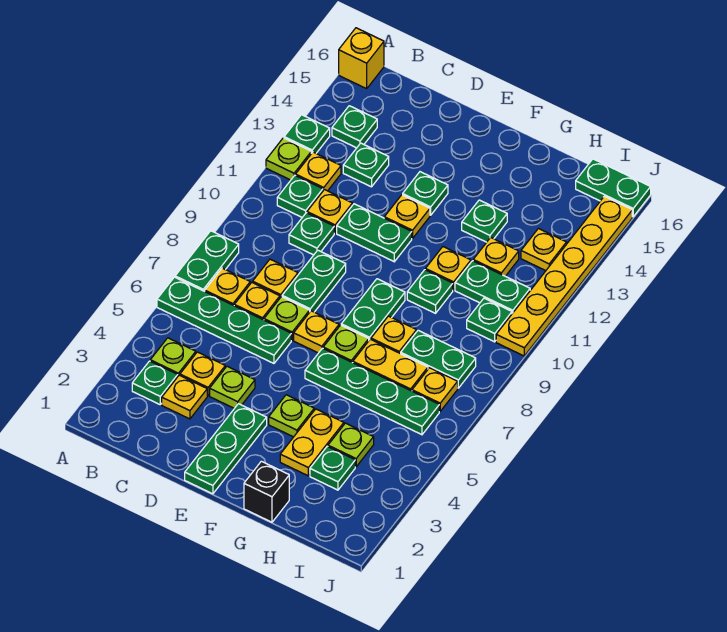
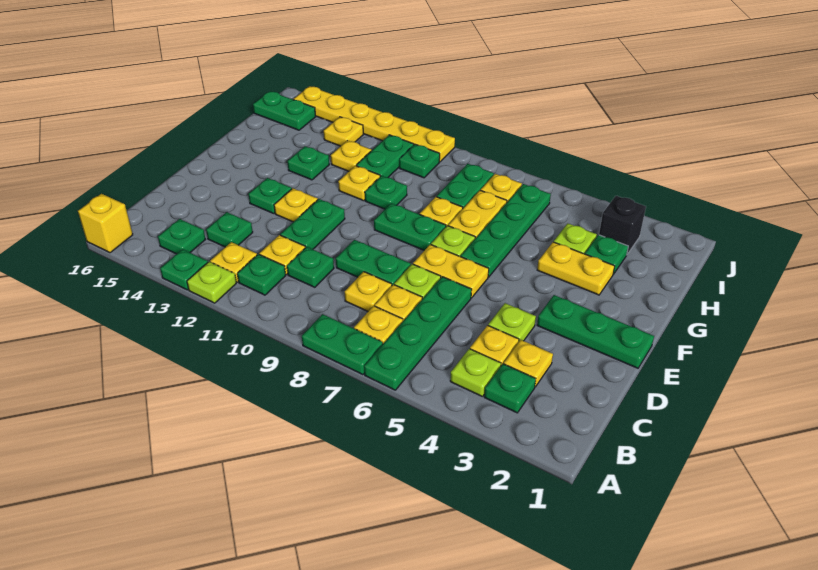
yellow 1x1 plate [294,311,339,353] -> yellow 1x2 plate [413,244,489,298]
lime 1x1 plate [269,395,314,437] -> none
black 1x1 brick [244,461,289,522] -> black 1x1 brick moved to [599,196,646,254]
green 1x2 plate [576,159,651,217] -> green 1x2 plate turned to [253,91,316,130]

